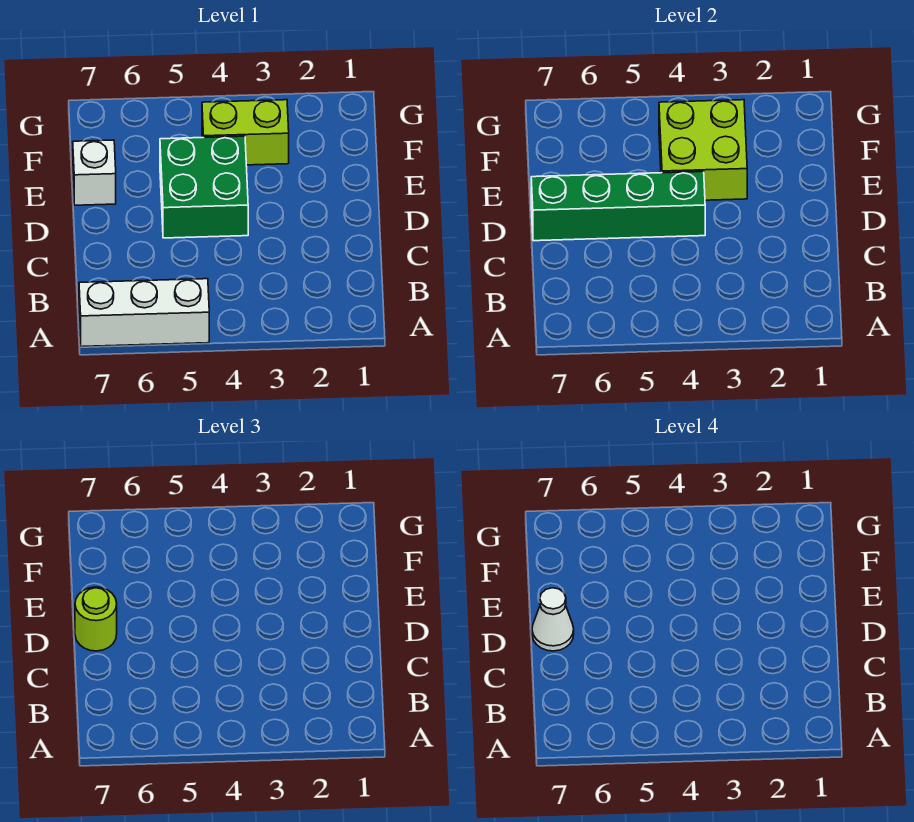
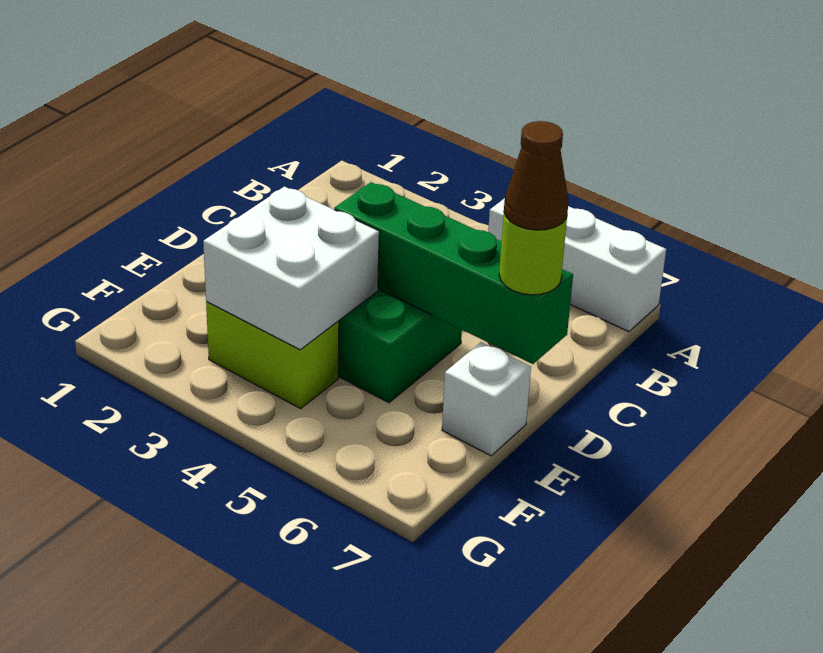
white 1x1 cone [532,588,574,651] -> brown 1x1 cone [504,121,569,230]
lime 2x2 brick [659,100,747,200] -> white 2x2 brick [203,187,379,350]

